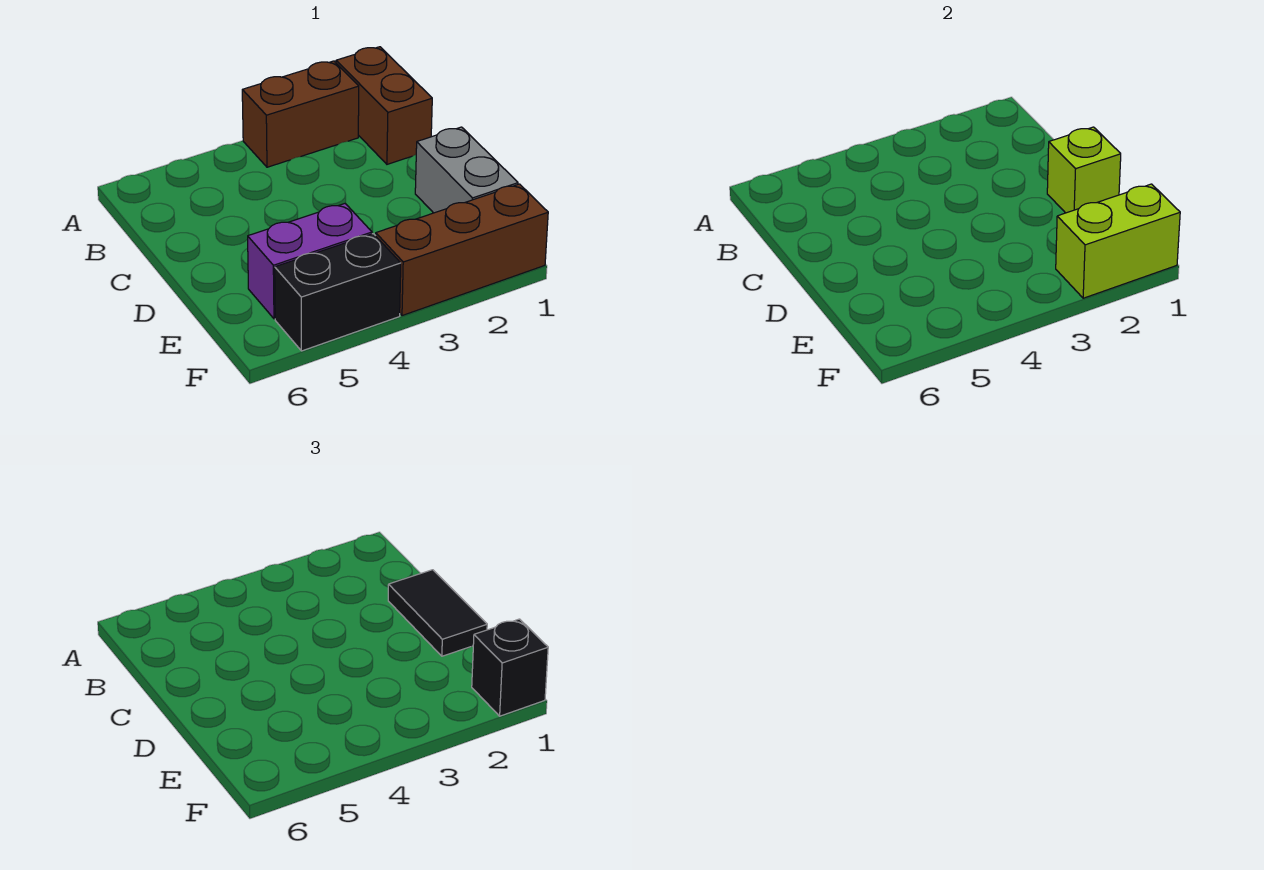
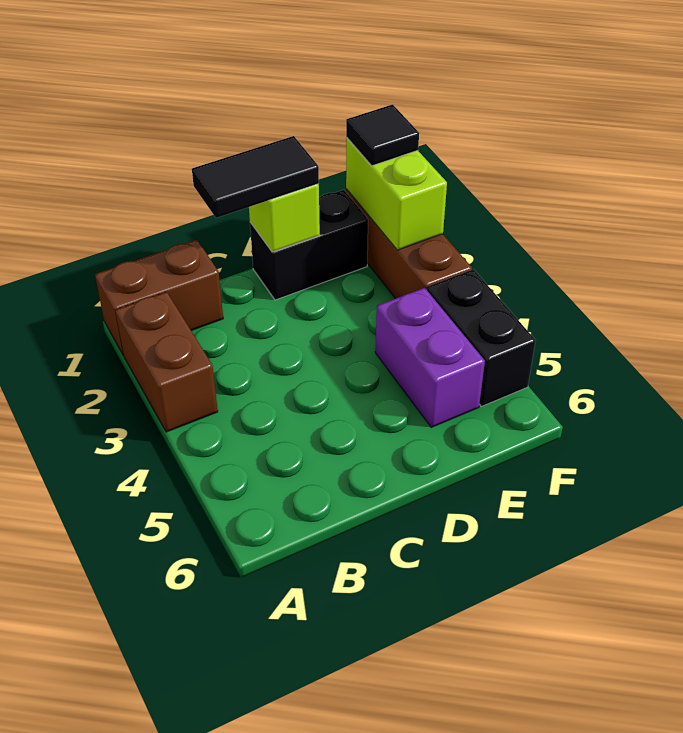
grey 1x2 brick [415,127,518,213] -> black 1x2 brick [250,190,368,300]
black 1x1 brick [472,619,548,716] -> black 1x1 tile [346,104,419,166]

